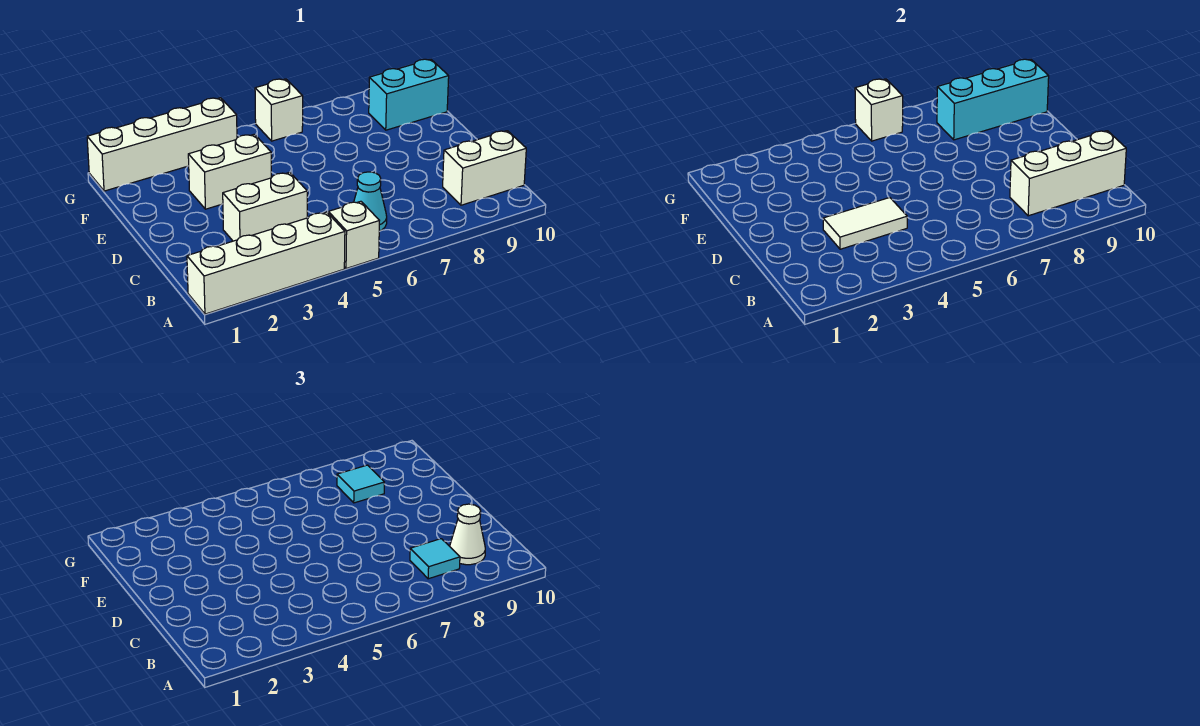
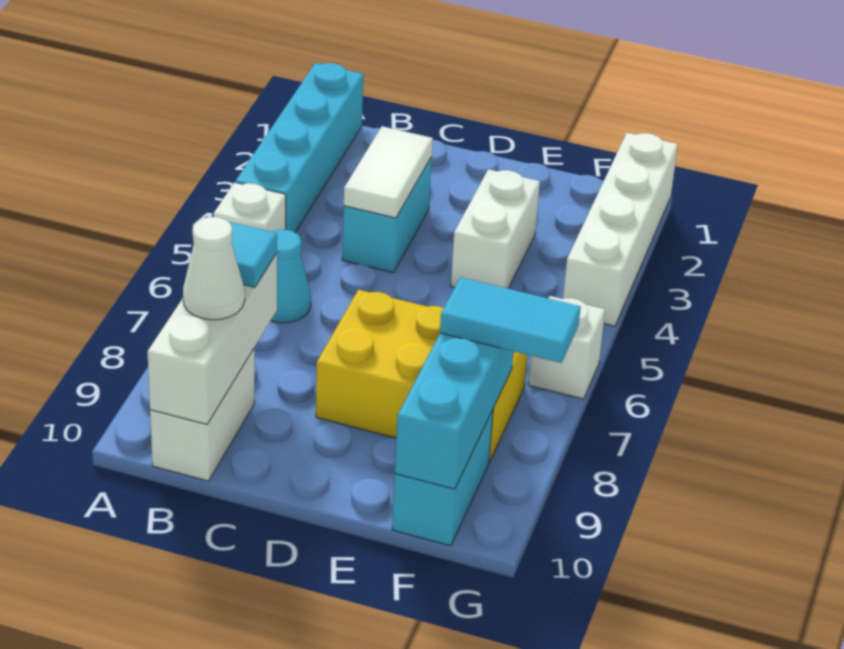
white 1x4 brick [187,212,345,314] -> cyan 1x4 brick [236,63,363,232]
white 1x2 brick [223,172,307,241] -> cyan 1x2 brick [342,157,432,273]
none -> yellow 2x3 brick [316,290,528,462]
cyan 1x1 tile [337,465,384,503] -> cyan 1x2 tile [440,277,581,363]
white 1x1 brick [855,79,903,141] -> none

